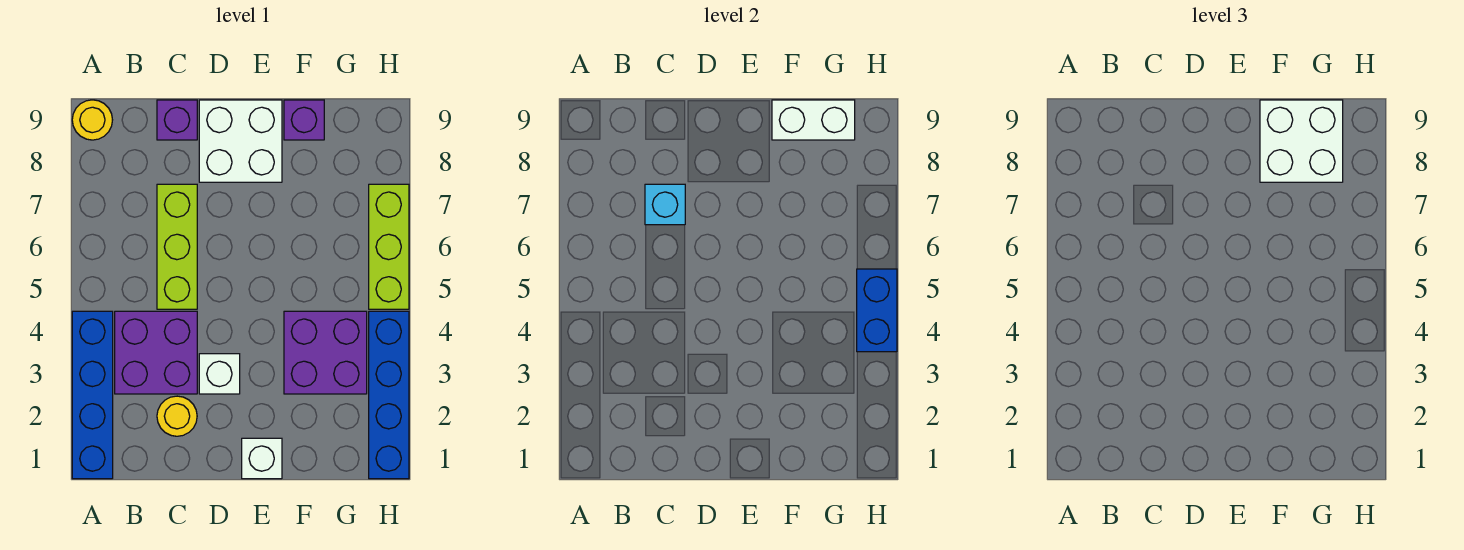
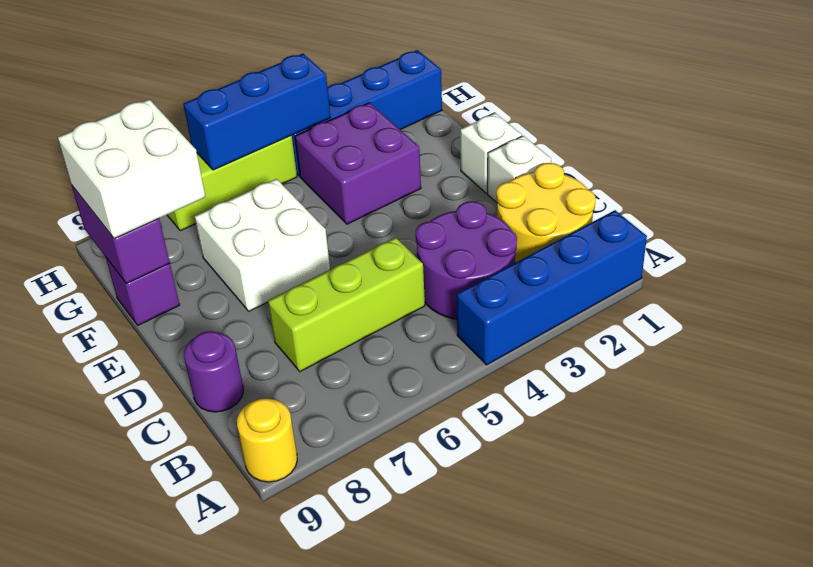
purple 2x2 brick [115,311,197,394] -> purple 2x2 round brick [416,201,517,319]
yellow 1x1 round brick [157,396,197,436] -> yellow 2x2 round brick [496,163,595,263]
cyan 1x1 brick [645,184,685,225] -> none
purple 1x1 brick [157,100,197,140] -> purple 1x1 round brick [184,331,243,412]
white 1x1 brick [199,354,240,394] -> white 1x1 brick moved to [488,136,551,202]
white 2x2 brick [199,100,282,182] -> white 2x2 brick moved to [195,179,330,311]
white 1x2 brick [772,100,855,140] -> purple 1x2 brick [72,186,170,284]
blue 1x2 brick [857,269,897,352] -> blue 1x3 brick [183,54,330,170]

